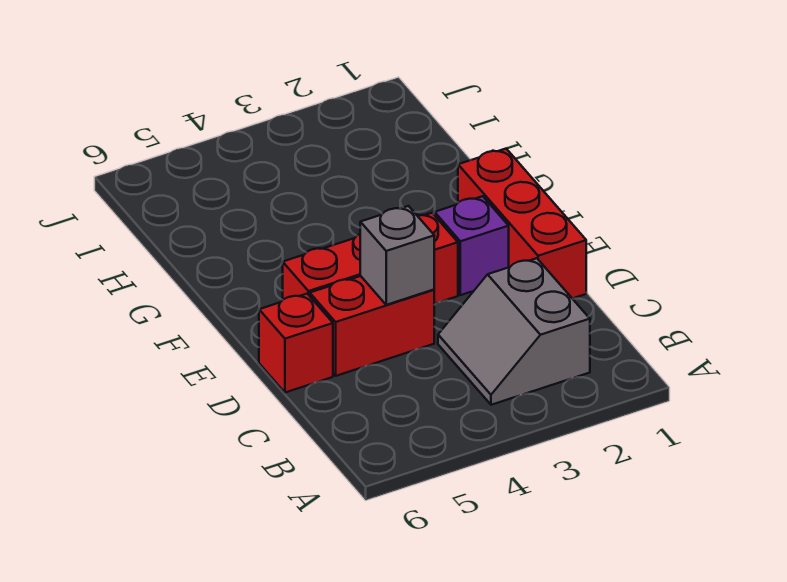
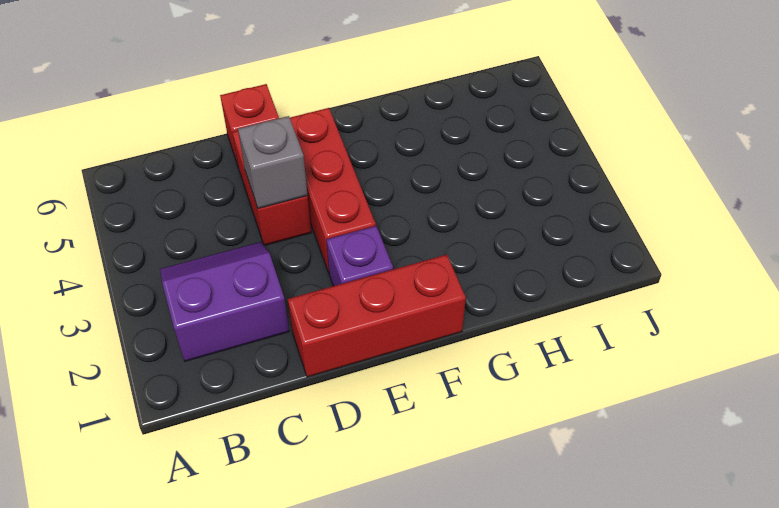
grey 2x2 slope [438,258,590,405] -> purple 2x2 slope [160,242,289,361]

